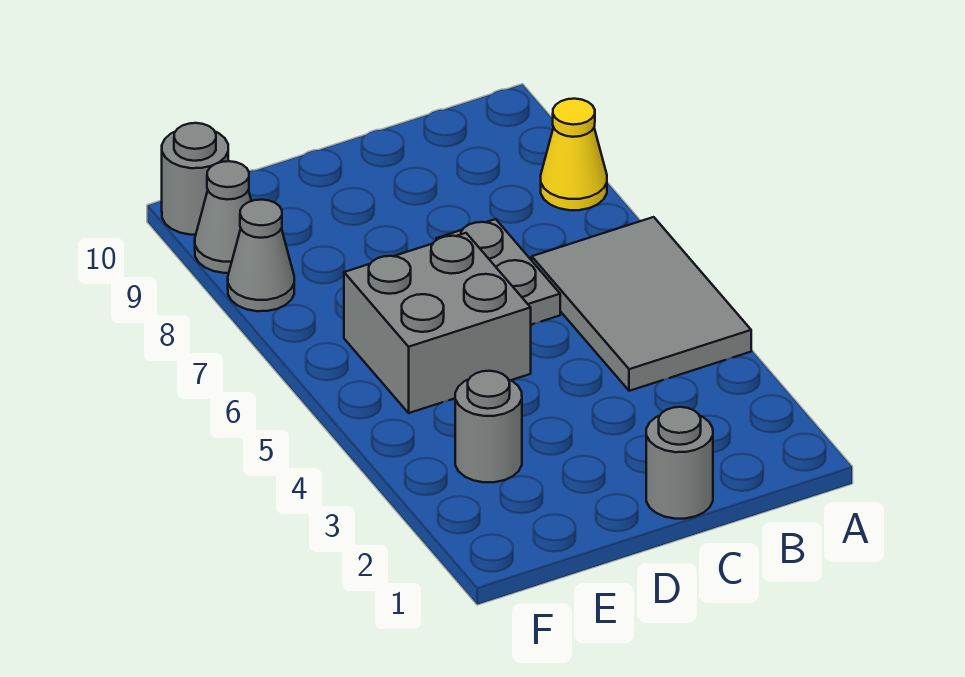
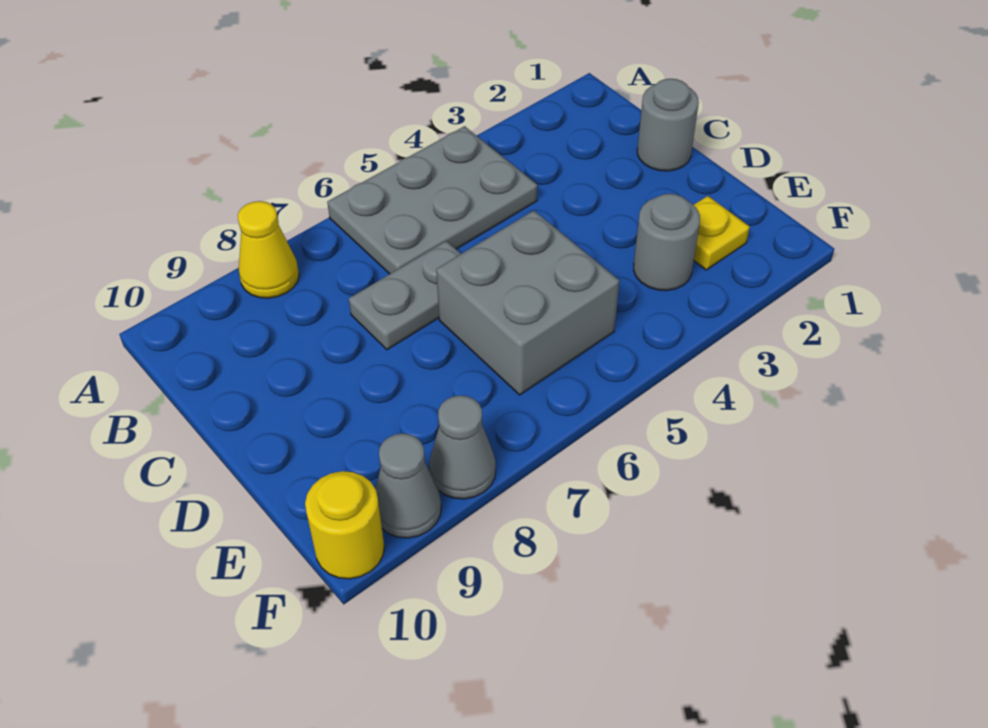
grey 2x3 tile [532,217,751,391] -> grey 2x3 plate [327,126,537,274]
none -> yellow 1x1 plate [694,196,750,270]
grey 1x1 round brick [162,123,228,235] -> yellow 1x1 round brick [305,471,384,579]

